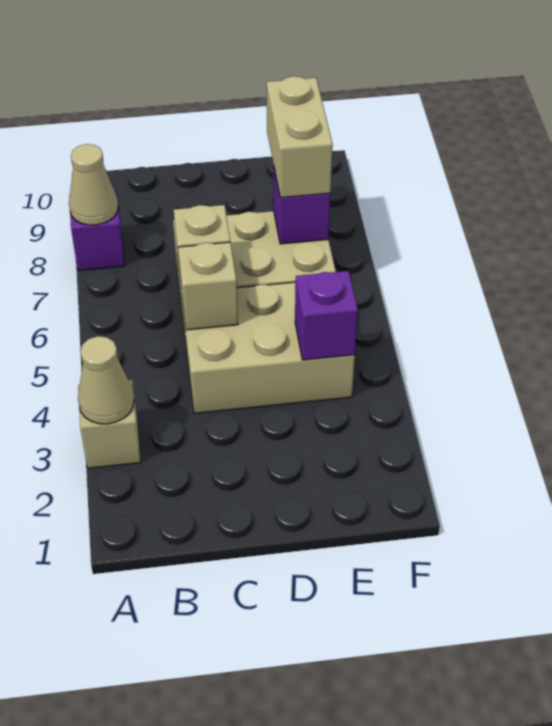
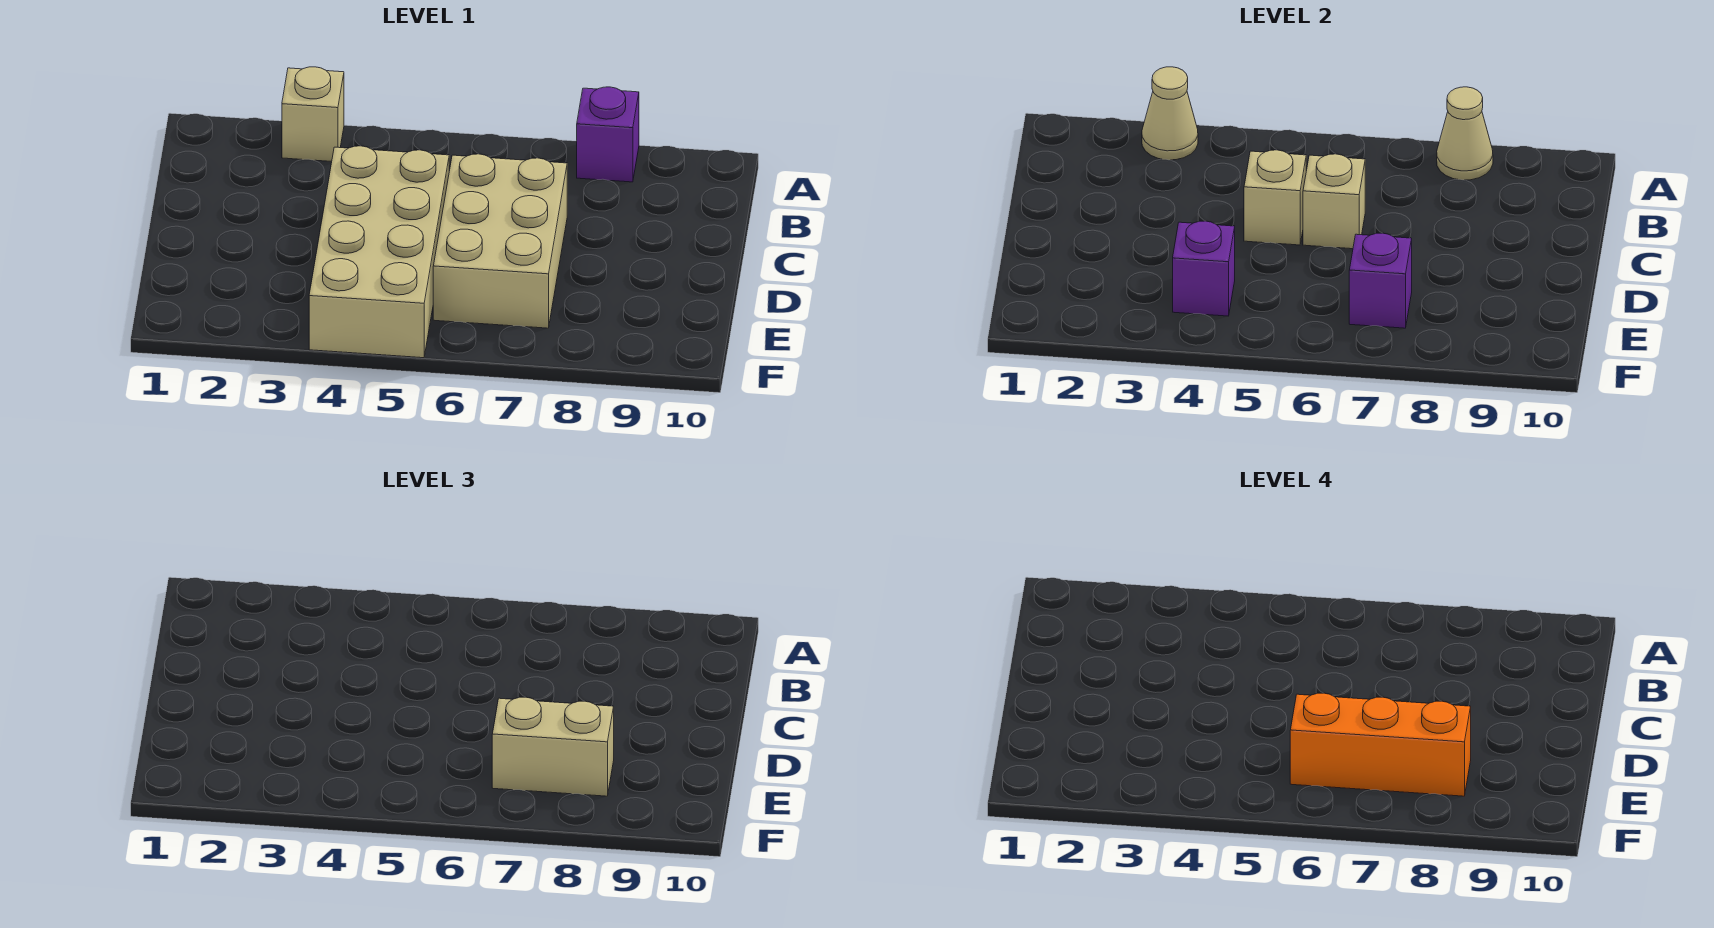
tan 2x3 brick [182,282,355,413] -> tan 2x4 brick [309,146,449,358]
none -> orange 1x3 brick [1290,693,1471,796]

